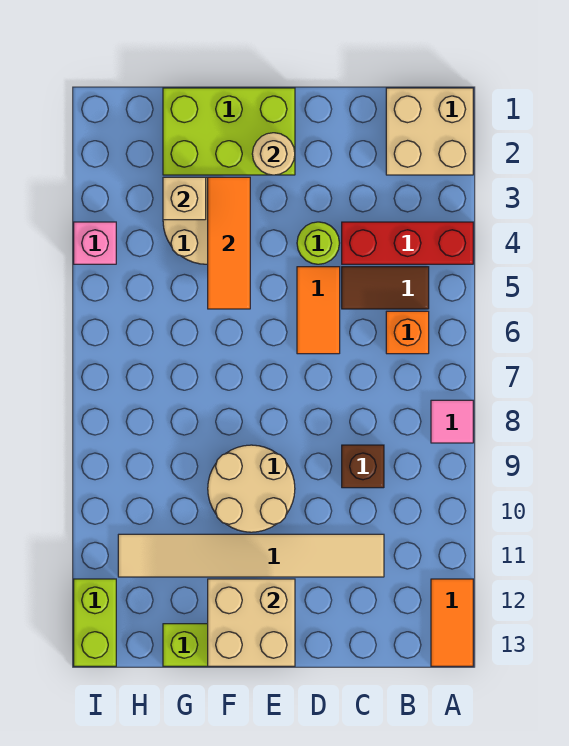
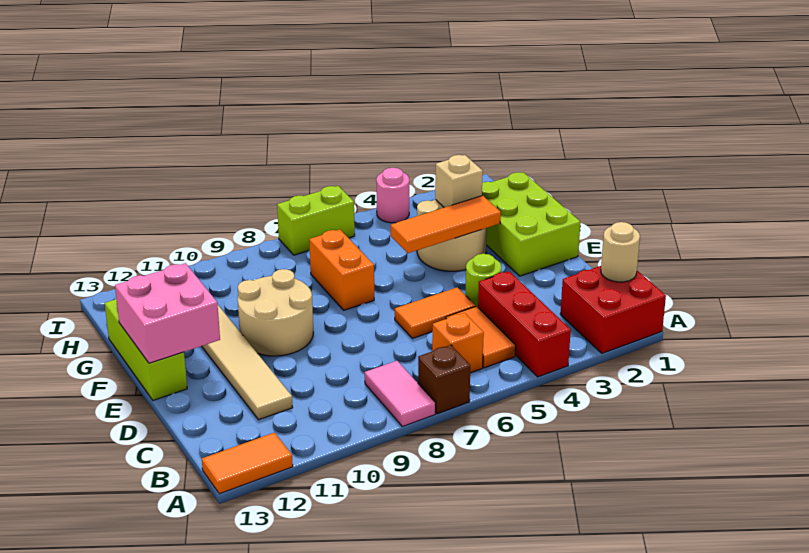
tan 2x2 brick [386,88,473,175] -> red 2x2 brick [560,266,666,353]
pink 1x1 tile [431,400,473,443] -> pink 1x2 tile [365,361,435,427]
brown 1x2 tile [342,267,429,309] -> orange 1x2 tile [446,306,516,368]
brown 1x1 brick [342,445,384,488] -> brown 1x1 brick moved to [418,345,470,414]
tan 1x1 round brick [252,133,295,175] -> tan 1x1 round brick moved to [601,222,640,282]
tan 2x2 brick [208,579,295,666] -> pink 2x2 brick [115,263,220,363]
none -> orange 1x2 brick [309,229,374,310]
pink 1x1 brick [74,222,116,264] -> pink 1x1 round brick [376,168,409,223]
lime 1x2 brick [74,579,116,666] -> lime 1x2 brick moved to [277,186,355,255]

